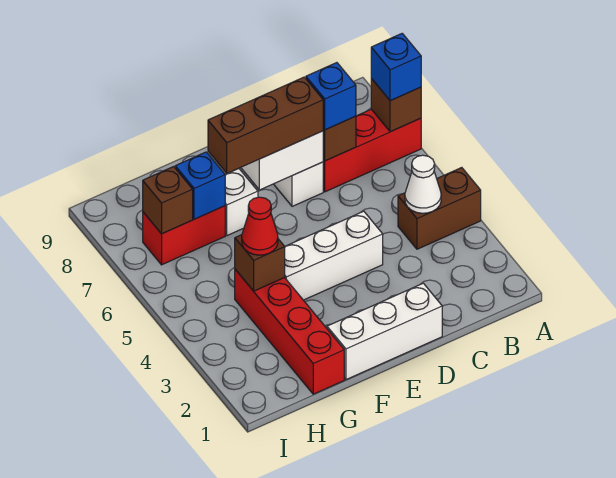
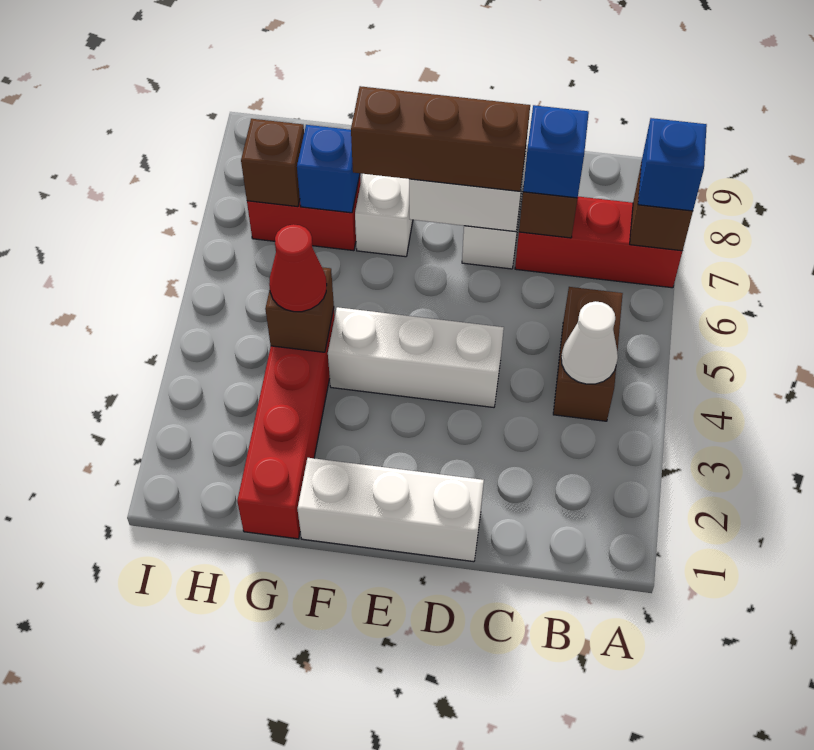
brown 1x2 brick [398,168,481,249] -> brown 1x2 brick turned to [553,287,623,421]

